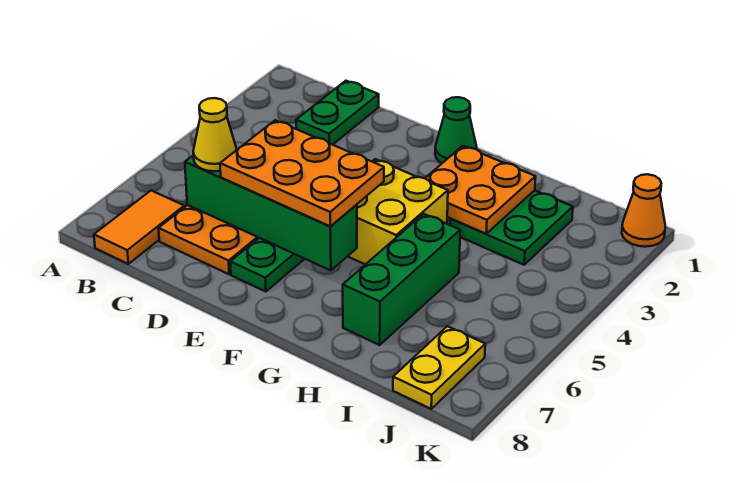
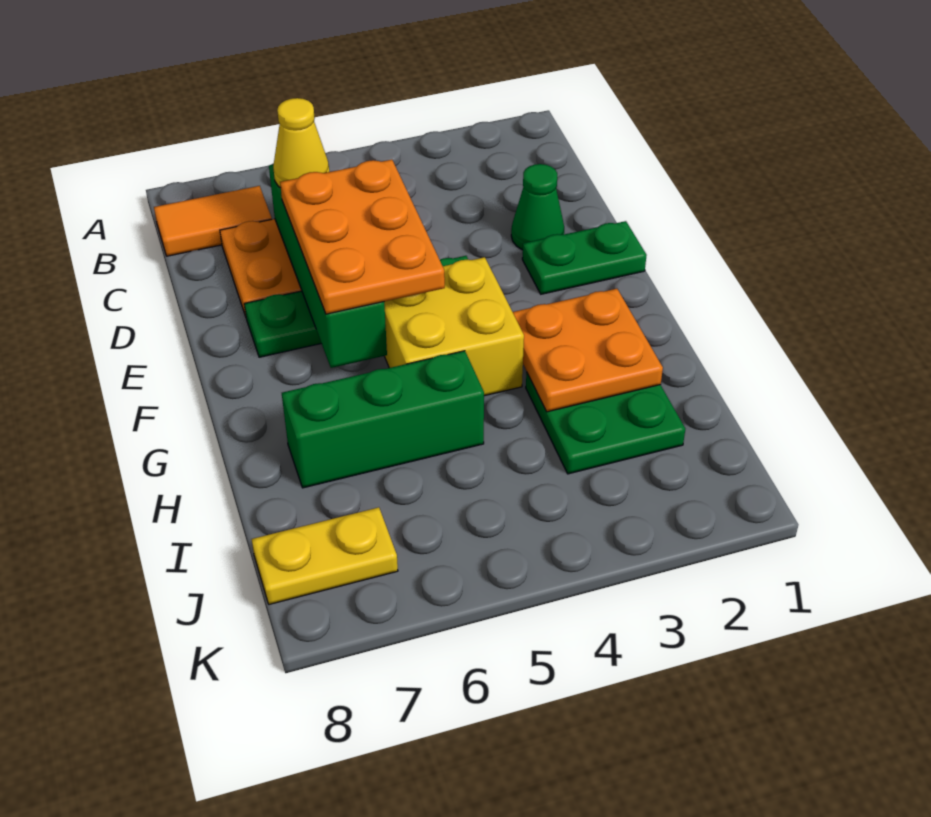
green 1x2 plate [296,81,379,145] -> green 1x2 plate moved to [522,221,647,294]
green 1x1 cone [435,97,477,163] -> green 1x1 cone moved to [511,164,564,250]
orange 1x1 cone [622,174,665,247] -> none

